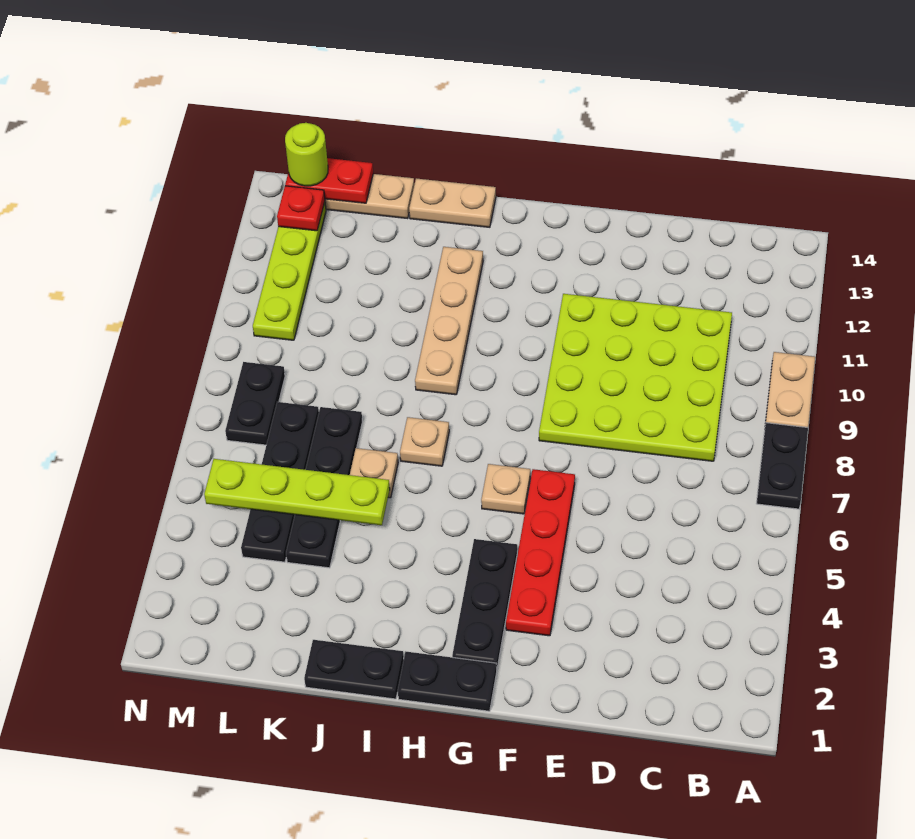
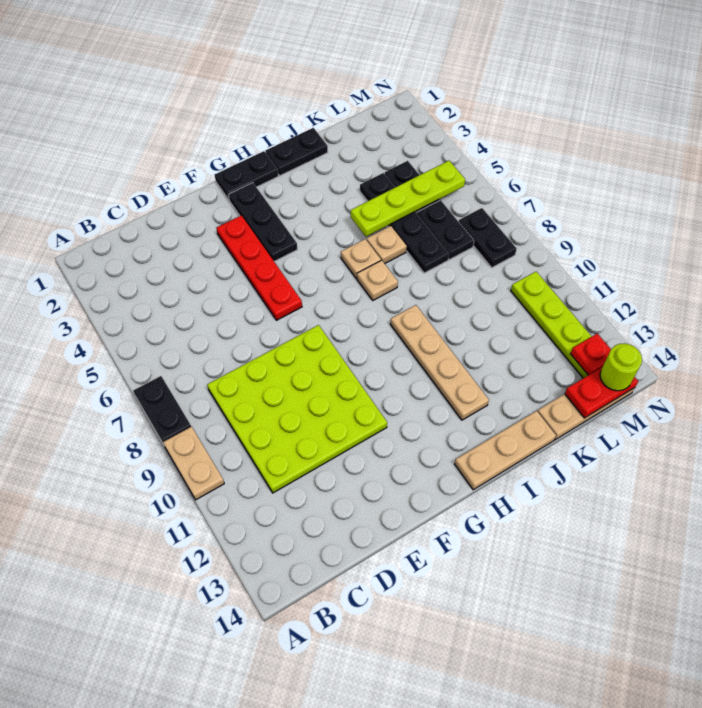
tan 1x1 plate [481,464,530,514] -> tan 1x1 plate moved to [341,239,381,278]
tan 1x2 plate [409,178,496,227] -> tan 1x3 plate [455,411,556,490]

